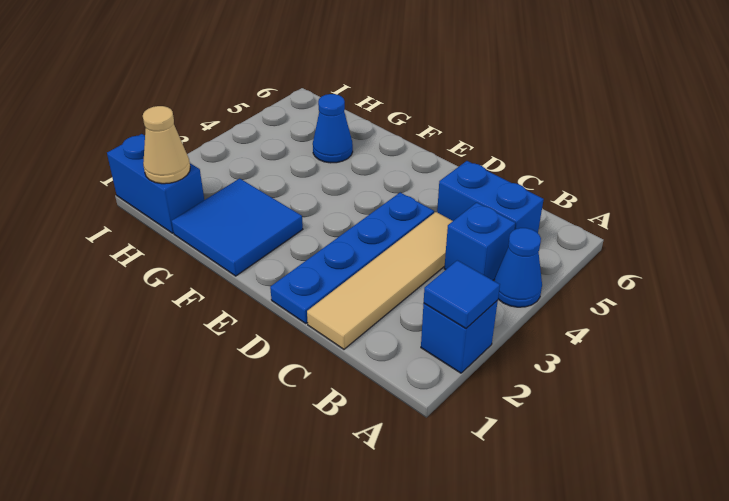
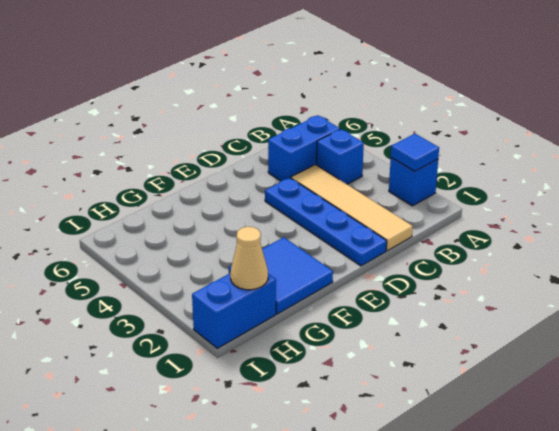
blue 1x1 cone [494,228,542,307] -> none
blue 1x1 cone [313,94,353,163] -> none

